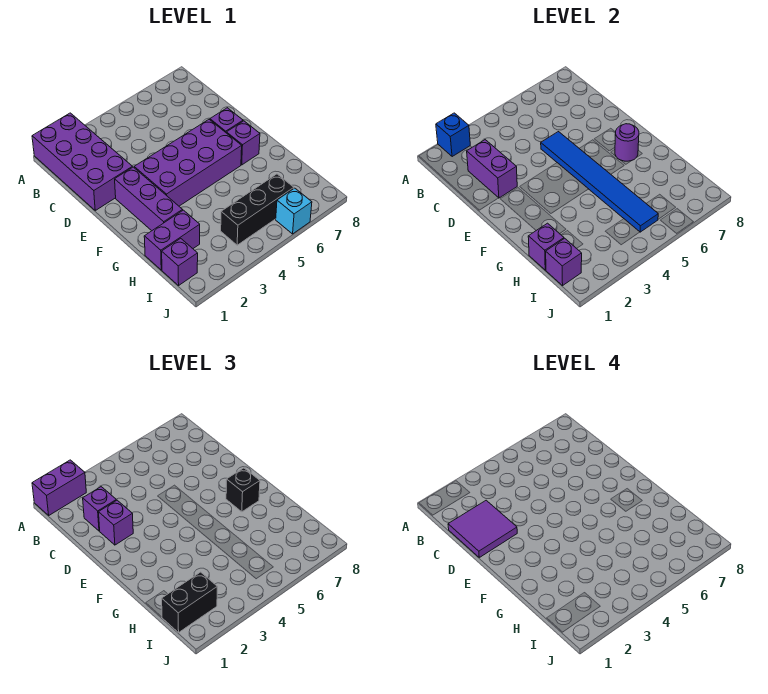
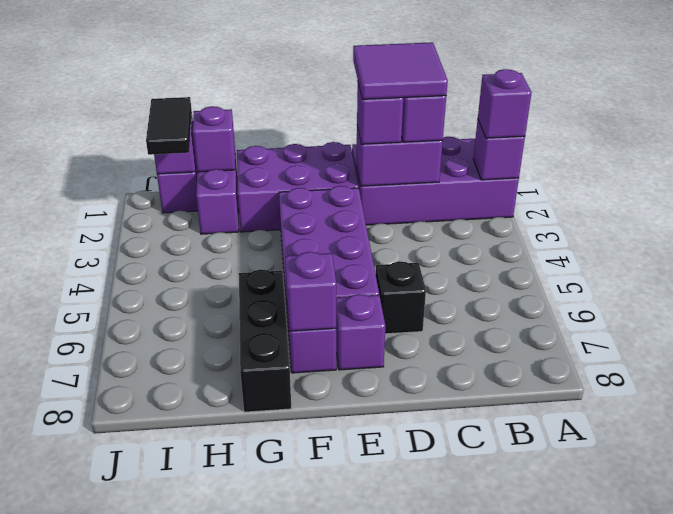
purple 1x2 brick [32,460,86,515] -> purple 1x1 brick [478,69,532,138]
blue 1x1 brick [436,113,470,157] -> purple 1x1 brick [473,120,525,180]
blue 1x6 tile [541,132,658,232] -> none
purple 1x3 brick [115,167,183,231] -> purple 2x3 brick [237,142,359,232]
purple 1x1 round brick [615,124,639,161] -> purple 1x1 brick [285,252,336,331]
black 1x1 brick [226,468,260,512] -> black 1x1 brick moved to [376,261,426,334]
black 1x2 brick [162,572,217,633] -> black 1x2 tile [146,97,192,155]
black 1x3 brick [221,174,294,245] -> black 1x3 brick moved to [239,269,291,412]
cyan 1x1 brick [276,188,312,234] -> none

